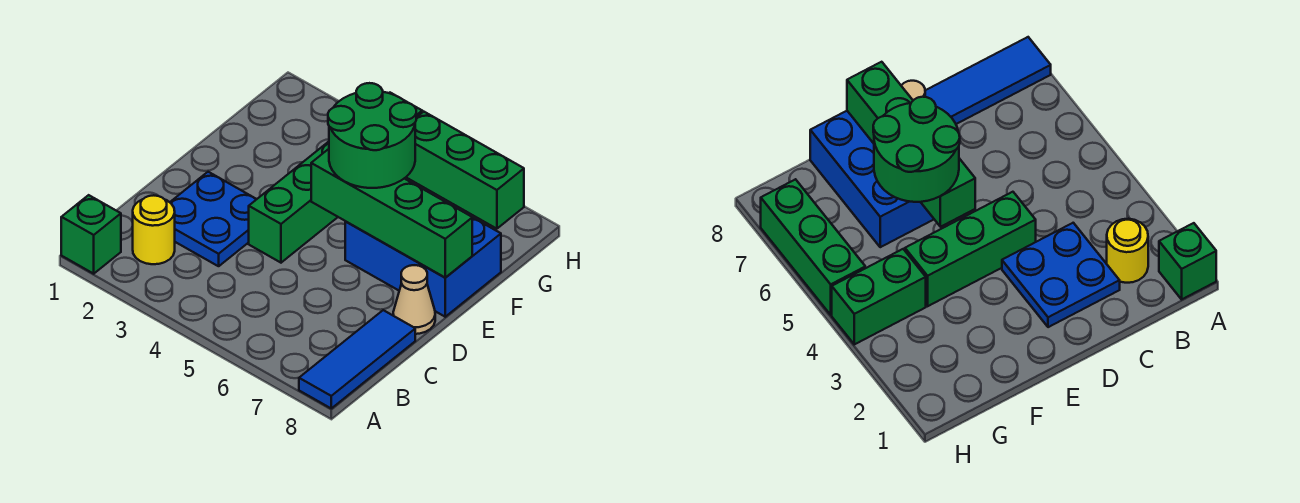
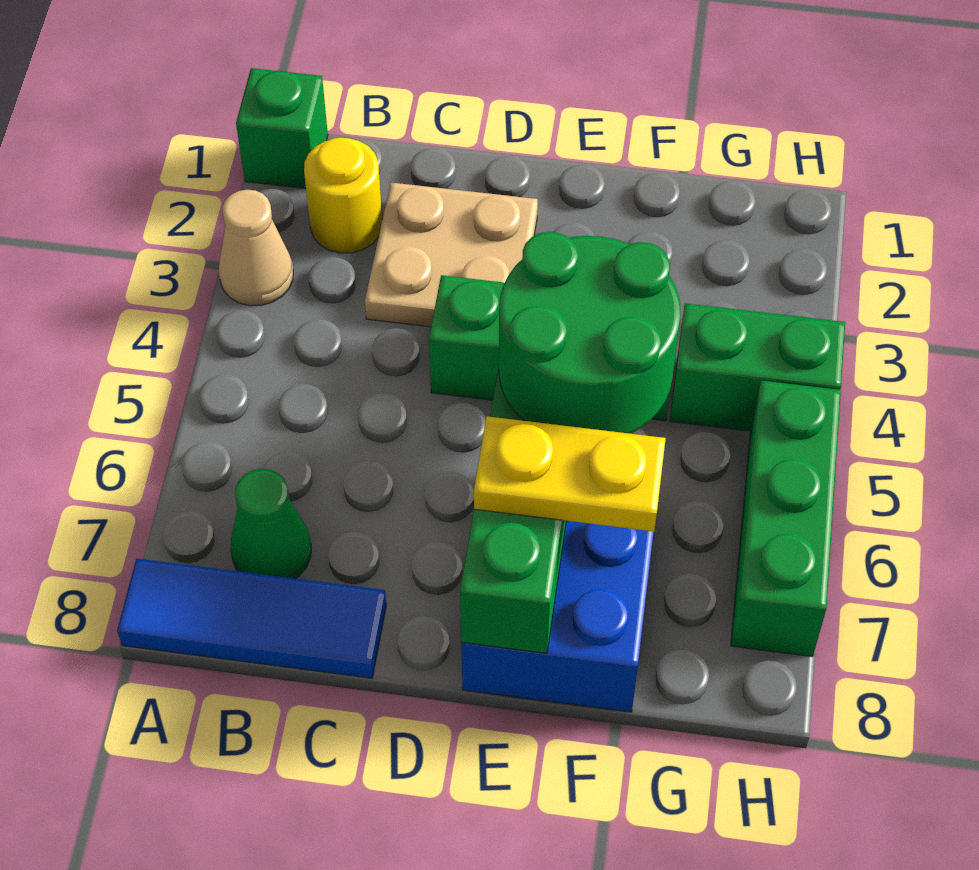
none -> green 1x1 cone [230,469,311,579]
blue 2x2 plate [170,172,257,266] -> tan 2x2 plate [365,183,538,327]
tan 1x1 cone [393,265,435,334] -> tan 1x1 cone moved to [219,190,293,306]
none -> yellow 1x2 plate [474,416,666,532]

